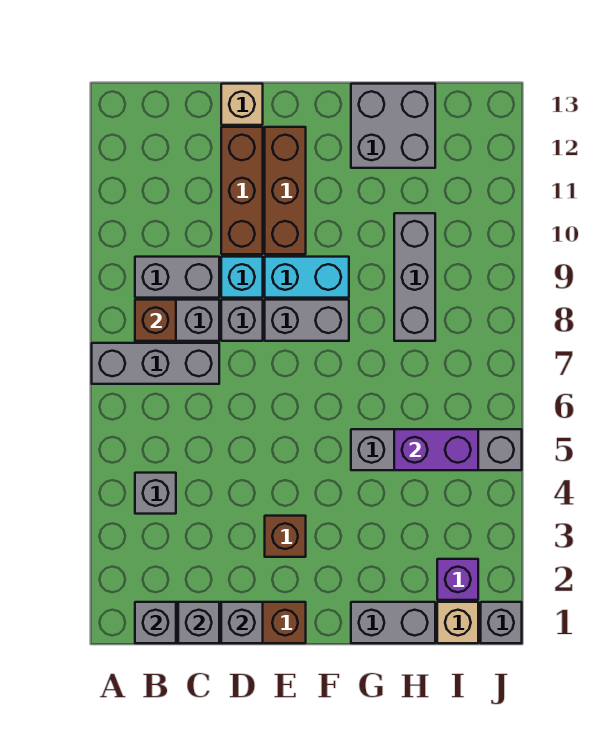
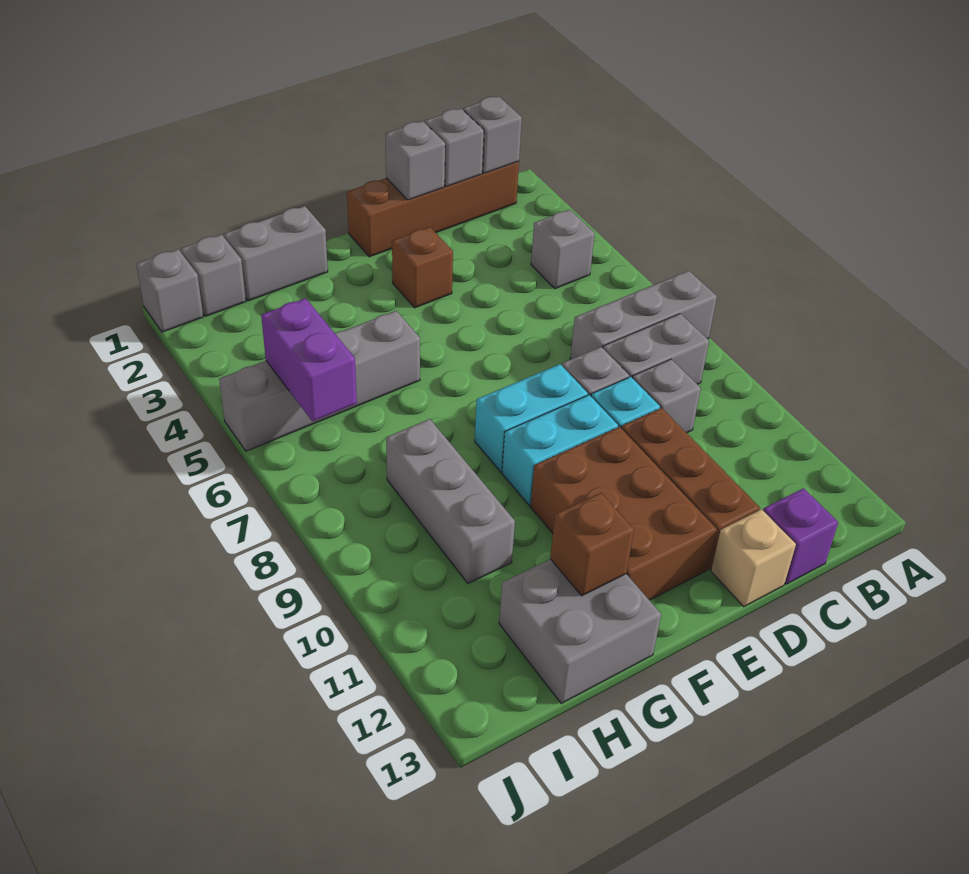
brown 1x1 brick [135,300,176,341] -> brown 1x1 brick moved to [550,493,634,596]
grey 1x2 brick [135,257,219,298] -> grey 1x1 brick [633,359,701,433]
grey 1x2 brick [265,300,349,341] -> cyan 1x2 brick [475,364,588,472]
brown 1x3 brick [265,127,306,254] -> brown 2x3 brick [531,427,717,600]
purple 1x2 brick [394,429,478,470] -> purple 1x2 brick turned to [261,298,357,421]
tan 1x1 brick [437,602,478,643] -> grey 1x1 brick [181,235,246,316]
purple 1x1 brick [437,559,478,600] -> purple 1x1 brick moved to [763,488,838,584]

